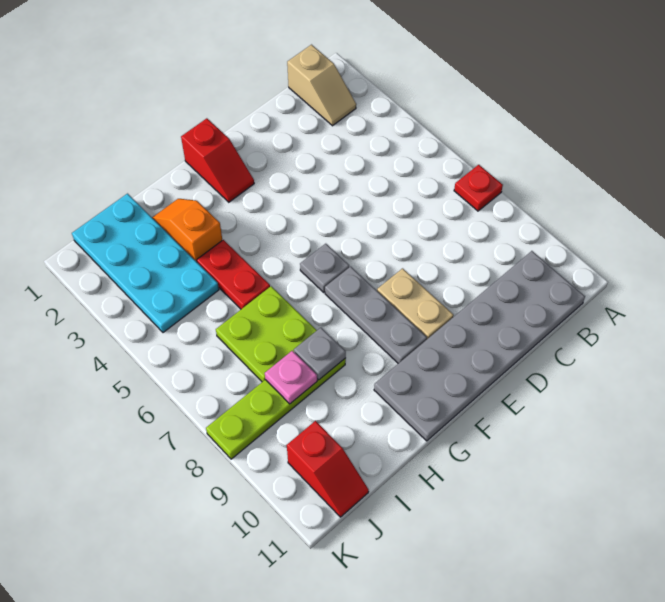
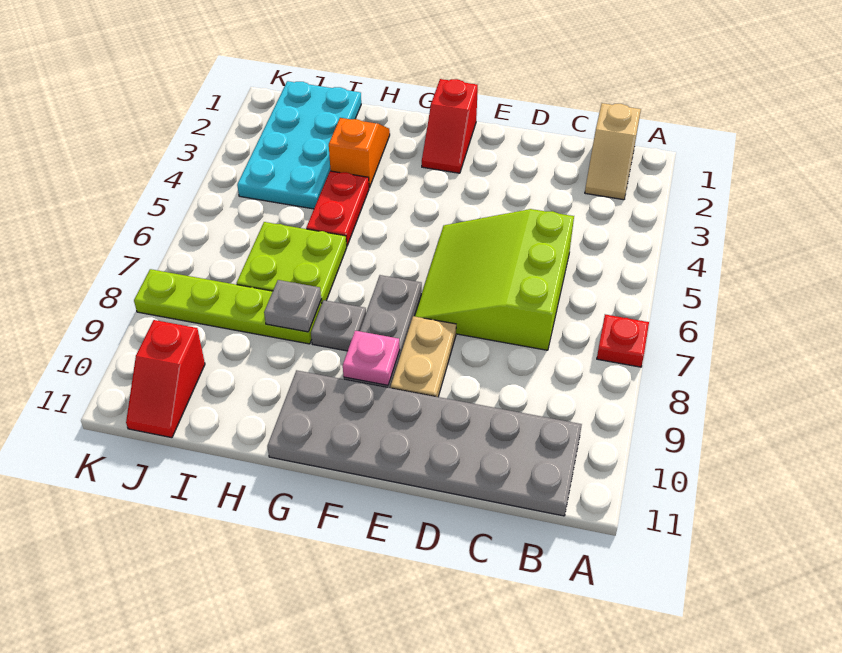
none -> lime 3x3 slope [415,209,574,350]
grey 1x1 plate [300,244,349,292] -> grey 1x1 plate moved to [311,300,366,351]
pink 1x1 plate [265,351,317,404] -> pink 1x1 plate moved to [343,331,400,385]

